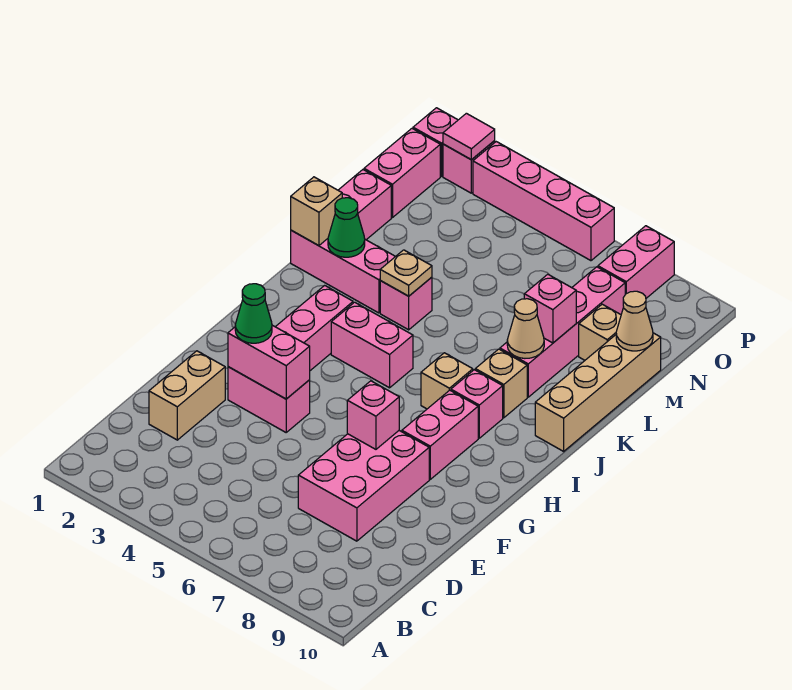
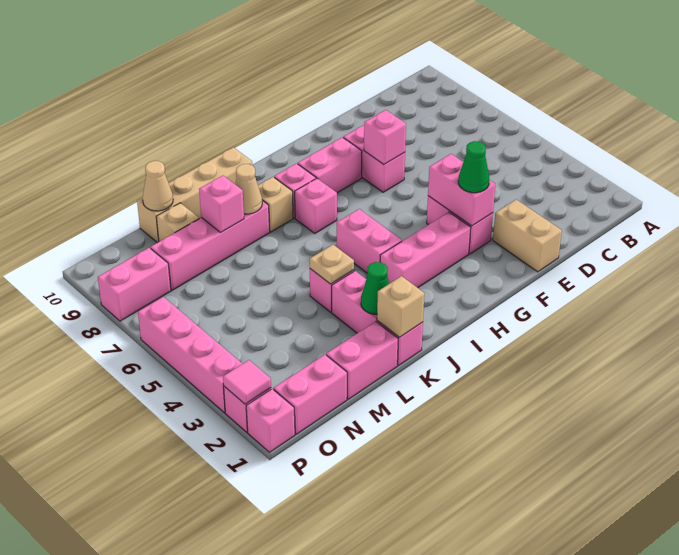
tan 1x2 brick [149,351,225,440] -> tan 1x2 brick turned to [493,200,562,272]
pink 2x3 brick [298,431,429,541] -> pink 1x2 brick [343,125,405,192]
tan 1x1 brick [421,353,473,409] -> pink 1x1 brick [295,178,337,233]

